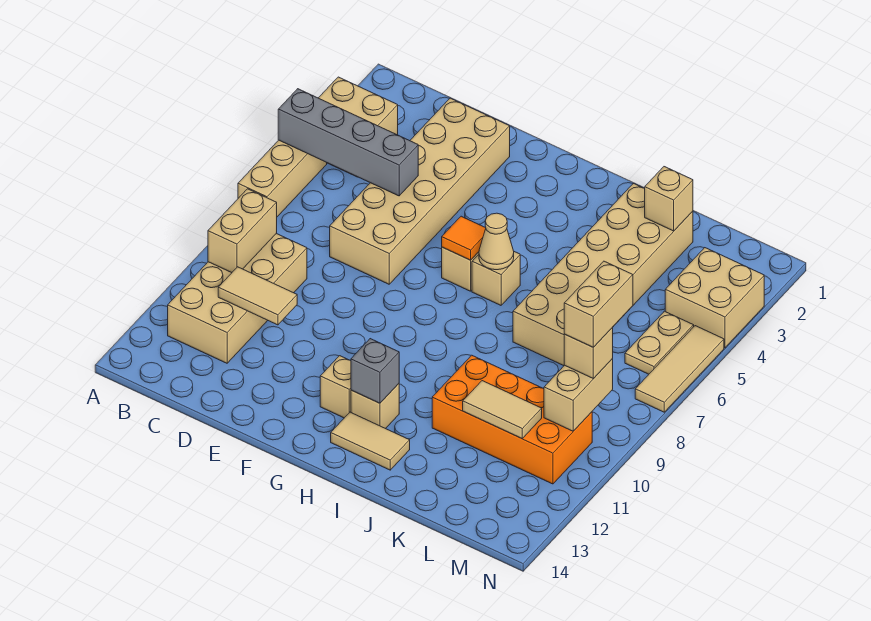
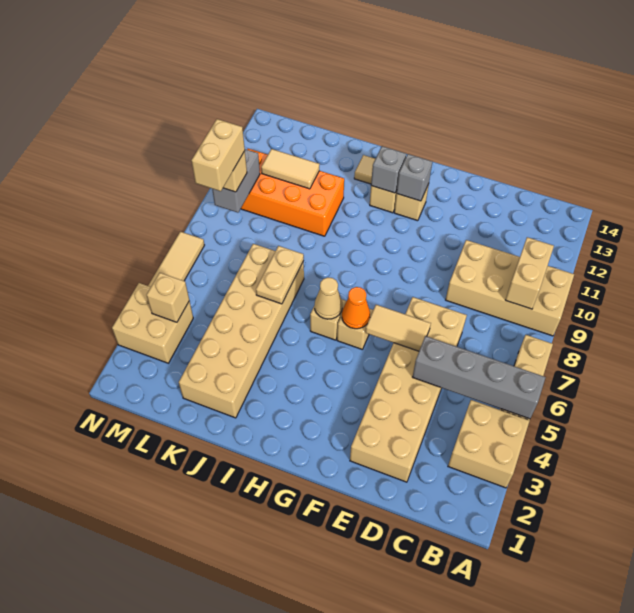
tan 2x4 brick [168,234,307,363] -> tan 2x4 brick turned to [446,240,574,336]
tan 1x2 tile [218,267,297,325] -> tan 1x2 tile moved to [366,305,431,351]
orange 1x1 tile [442,216,486,260] -> orange 1x1 cone [342,287,370,329]
none -> grey 1x1 brick [397,154,432,201]
tan 1x1 brick [645,167,693,231] -> tan 1x1 brick moved to [147,273,189,322]
tan 1x2 plate [625,311,694,374] -> tan 1x2 plate moved to [256,246,304,304]
tan 1x2 brick [544,359,613,431] -> grey 1x2 brick [212,149,260,213]

